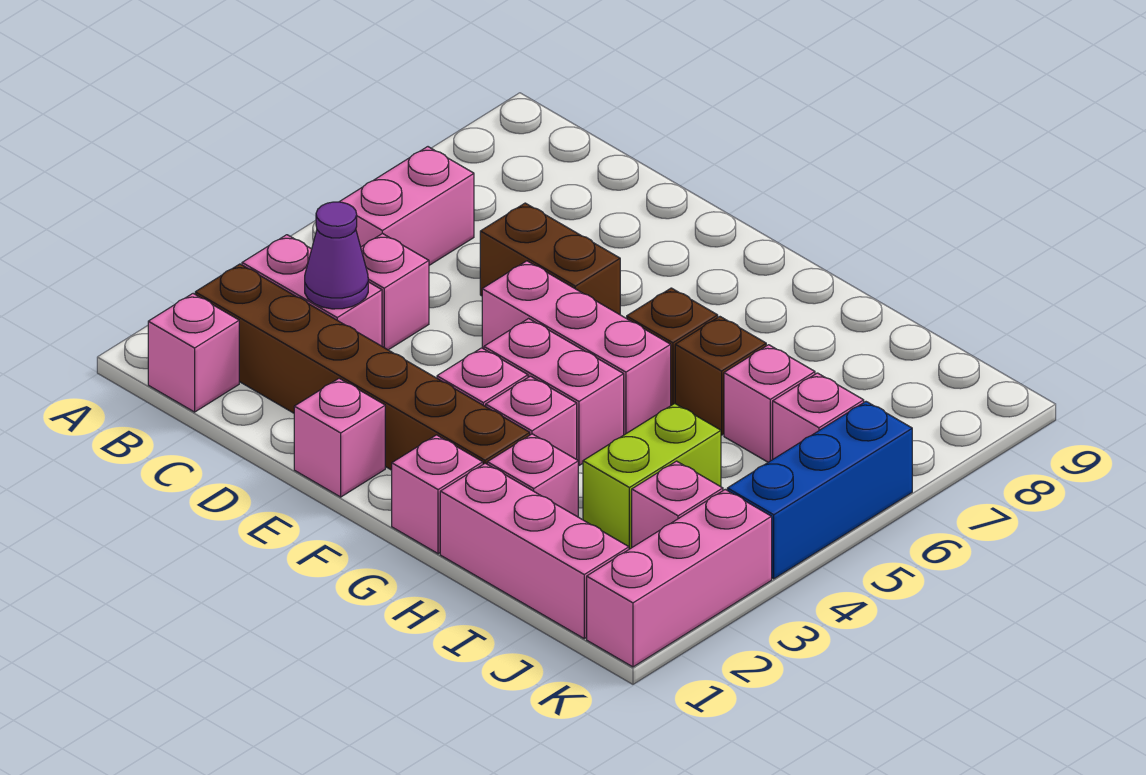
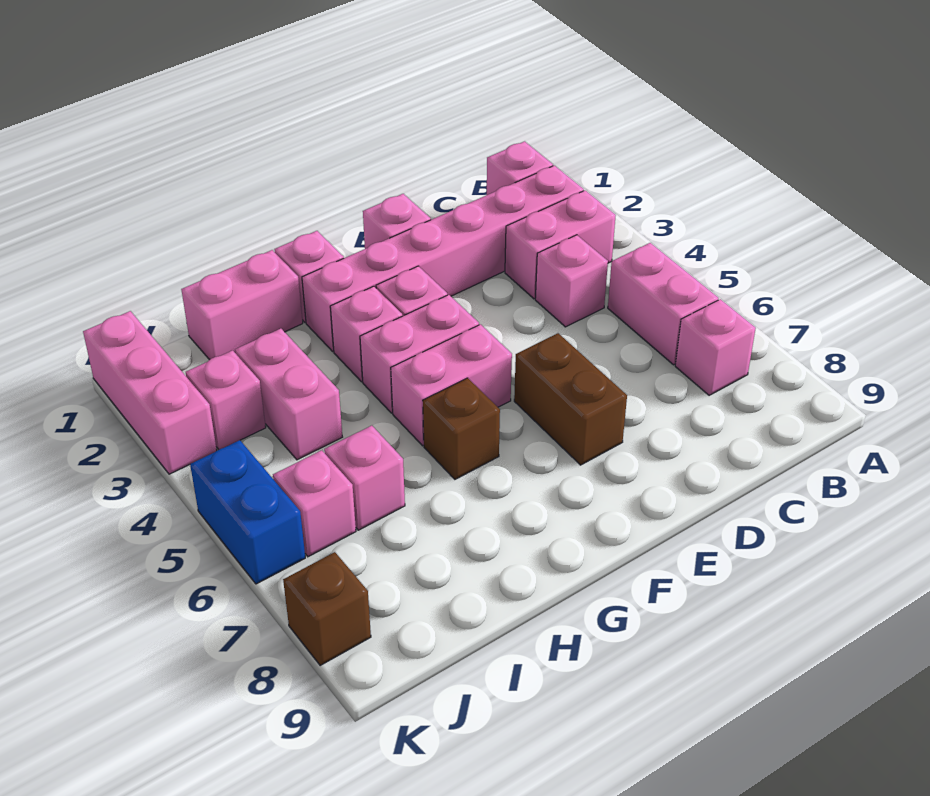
brown 1x6 brick [195,264,530,470] -> pink 1x6 brick [302,165,584,351]
purple 1x1 cone [305,202,368,309] -> none
brown 1x2 brick [480,203,620,315] -> brown 1x2 brick turned to [514,333,627,465]
pink 1x3 brick [482,261,671,435] -> pink 1x2 brick [391,324,512,446]
pink 1x3 brick [440,463,629,638] -> pink 1x2 brick [181,250,303,360]
pink 1x1 brick [487,434,578,517] -> pink 1x1 brick moved to [675,299,756,395]
brown 1x1 brick [675,317,766,435] -> brown 1x1 brick moved to [283,552,371,666]
lime 1x2 brick [583,404,721,549] -> pink 1x2 brick [235,329,342,460]
blue 1x3 brick [727,402,912,579] -> blue 1x2 brick [190,440,305,584]

